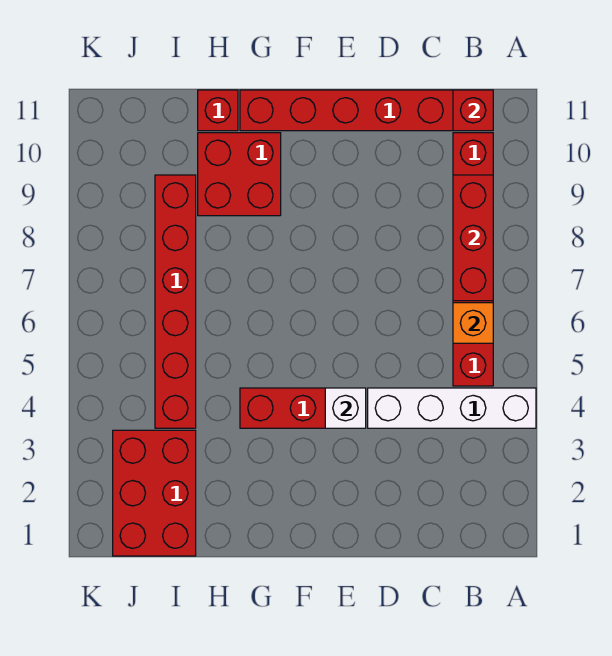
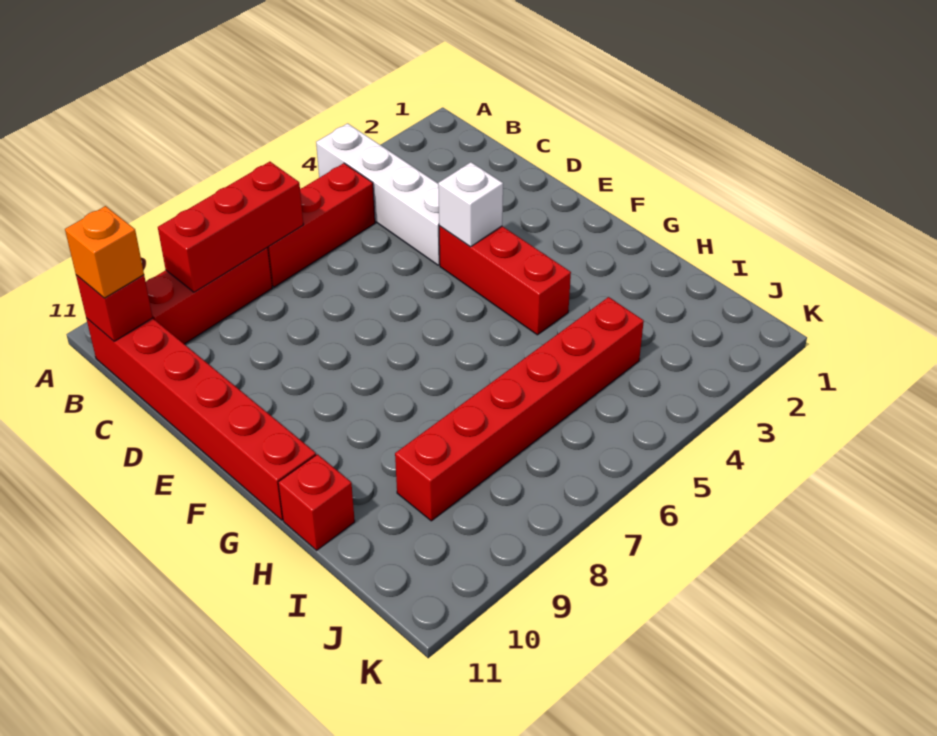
orange 1x1 brick [453,303,493,343] -> orange 1x1 brick moved to [65,206,144,298]
red 2x2 brick [198,133,281,216] -> none
red 2x3 brick [113,430,196,556] -> none

